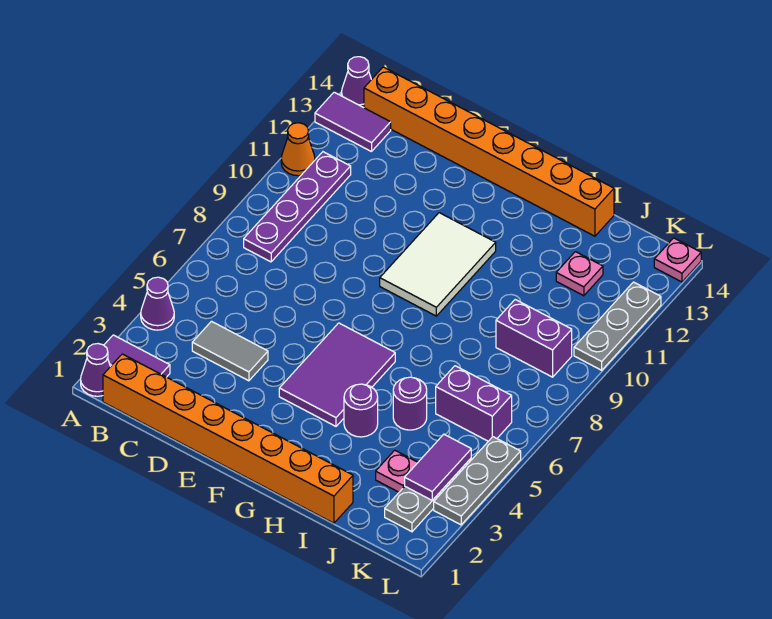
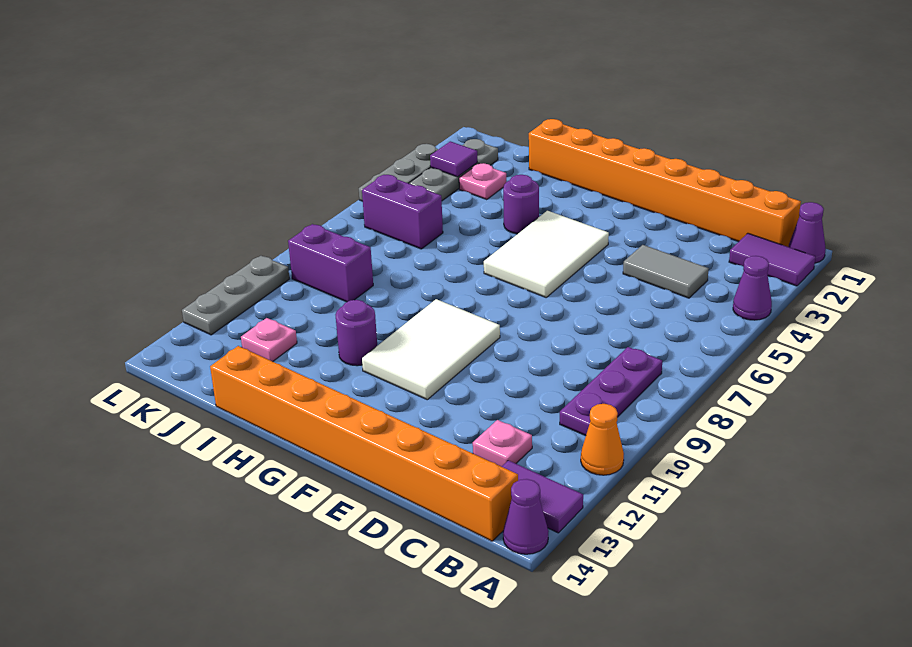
purple 1x4 plate [244,152,351,262] -> purple 1x3 plate [560,347,662,436]
purple 2x3 tile [279,323,395,426] -> white 2x3 tile [484,211,609,297]
purple 1x1 round brick [393,377,427,430] -> purple 1x1 round brick moved to [335,300,377,366]
purple 1x2 tile [405,434,471,500] -> purple 1x1 tile [430,141,477,177]
pink 1x1 plate [654,238,701,282] -> pink 1x1 plate moved to [473,420,532,467]

